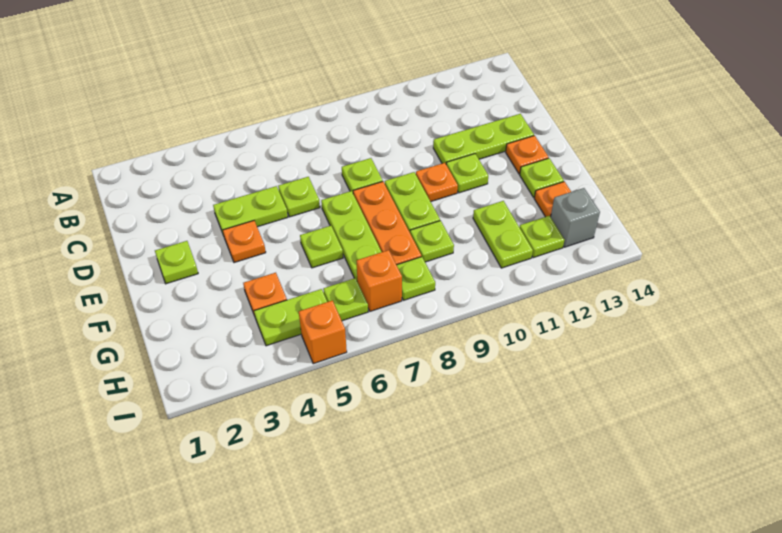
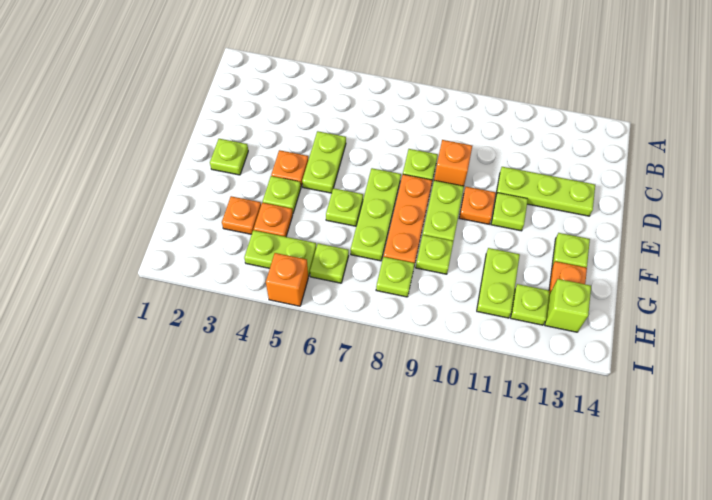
lime 1x2 plate [213,186,288,235] -> lime 1x2 plate turned to [302,131,346,193]
lime 1x1 plate [278,177,320,217] -> lime 1x1 plate moved to [263,176,301,213]
orange 1x1 plate [506,136,549,174] -> orange 1x1 plate moved to [222,196,261,234]
orange 1x1 brick [357,250,402,311] -> orange 1x1 brick moved to [434,140,472,186]
grey 1x1 brick [551,188,600,247] -> lime 1x1 brick [545,279,591,332]

